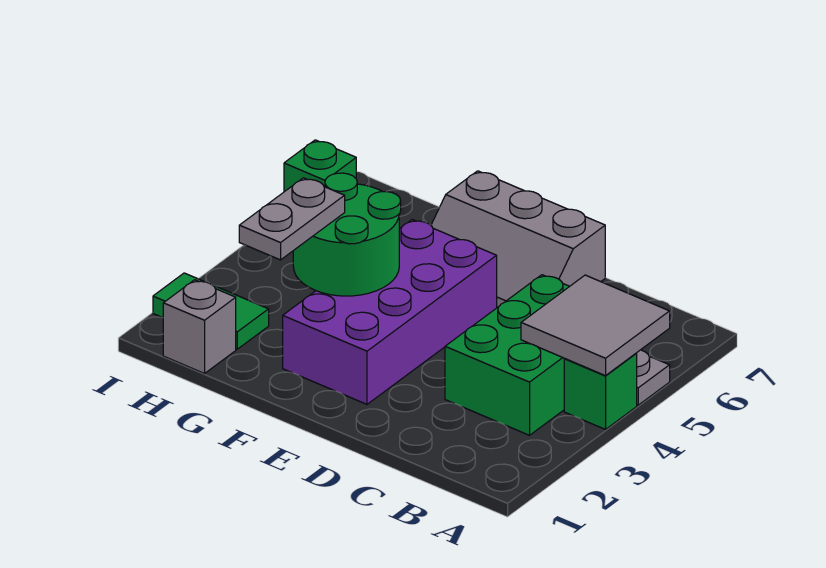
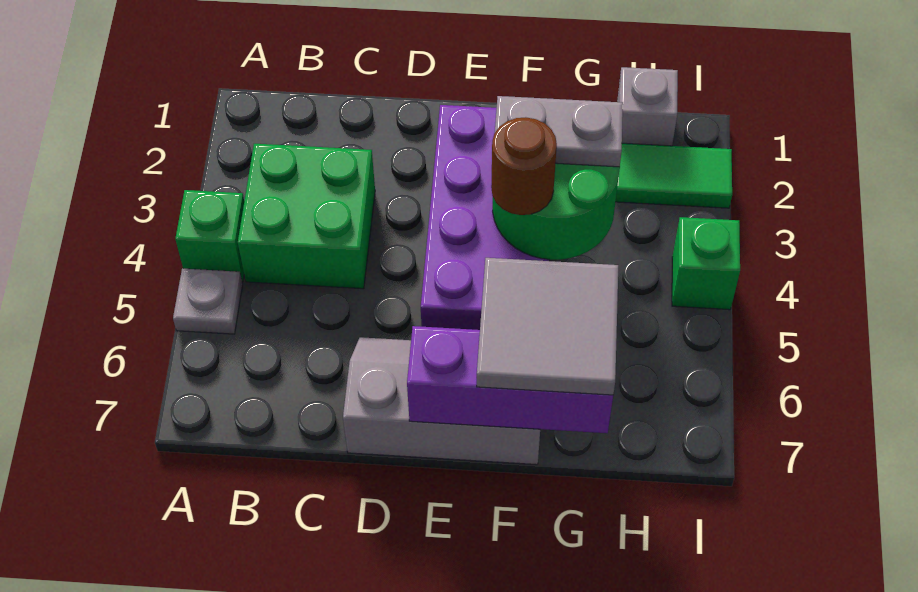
grey 2x2 tile [521,275,670,376] -> grey 2x2 tile moved to [477,258,618,395]
green 2x3 brick [445,275,570,435] -> green 2x2 brick [238,144,375,289]
none -> purple 1x3 brick [407,326,613,433]
none -> brown 1x1 round brick [491,117,557,215]
grey 1x2 plate [239,178,345,260] -> grey 1x2 plate turned to [495,96,623,167]
green 1x1 brick [284,140,356,192] -> green 1x1 brick moved to [672,217,740,310]

